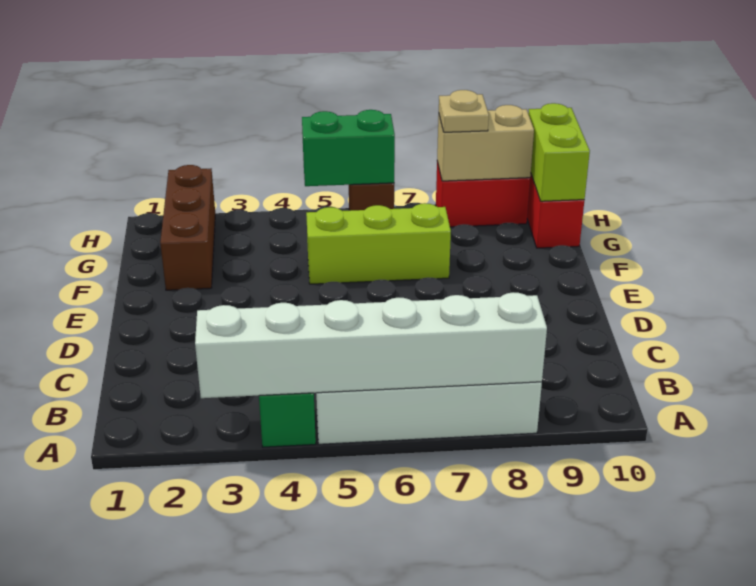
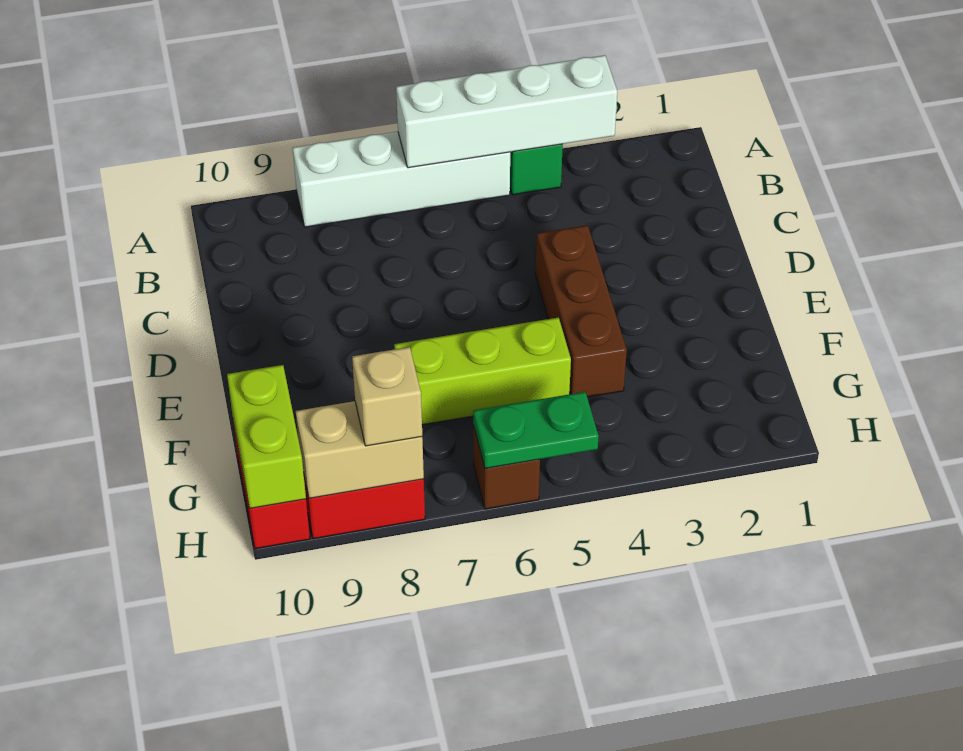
white 1x6 brick [195,292,547,398] -> white 1x4 brick [396,55,617,168]
brown 1x3 brick [160,165,215,290] -> brown 1x3 brick moved to [536,225,627,397]
green 1x2 brick [302,110,395,186] -> green 1x2 plate [473,392,599,468]
tan 1x1 plate [439,90,489,132] -> tan 1x1 brick [352,347,422,446]

